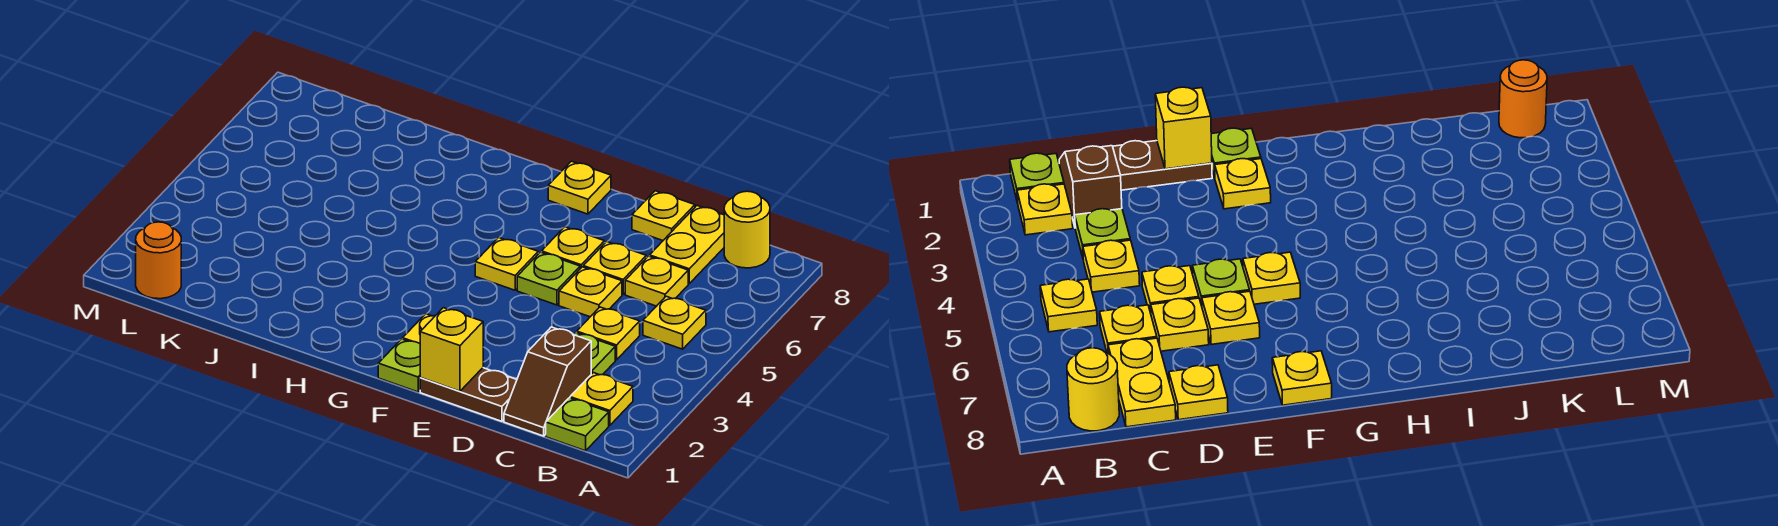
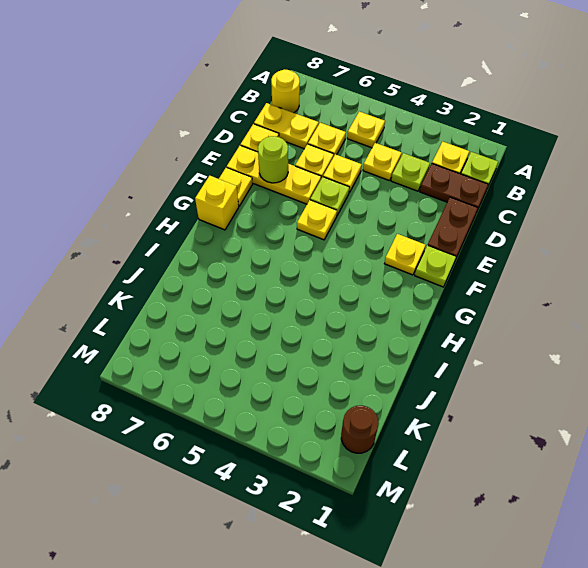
brown 1x2 slope [504,327,591,436] -> brown 1x2 plate [420,164,488,210]
yellow 1x1 brick [420,308,483,391] -> yellow 1x1 brick moved to [195,176,239,230]
yellow 1x1 plate [542,227,604,269] -> yellow 1x3 plate [227,145,321,204]
none -> lime 1x1 round brick [258,136,288,183]
orange 1x1 round brick [136,222,181,299] -> brown 1x1 round brick [341,406,379,453]

